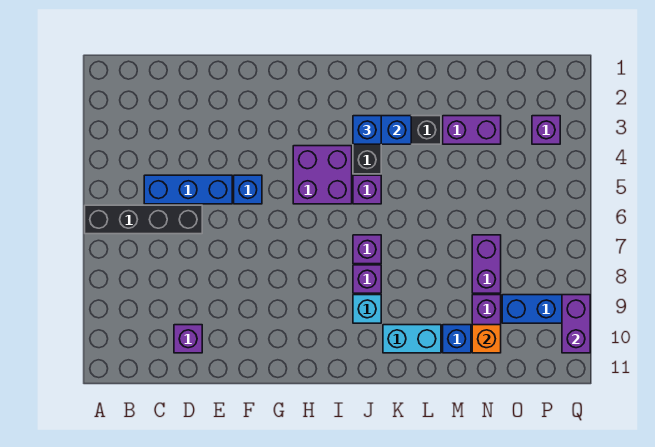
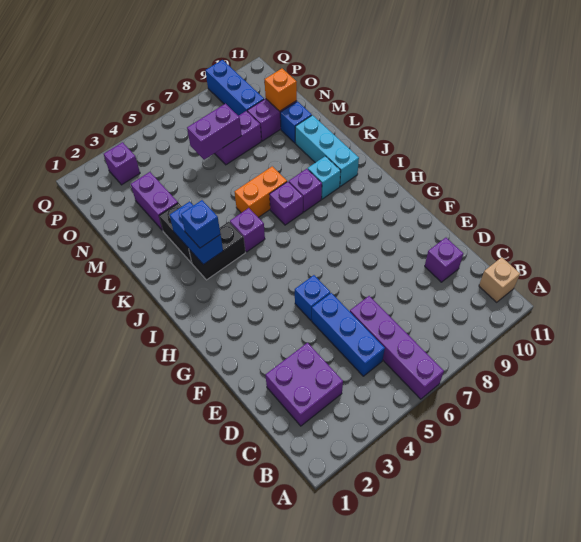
black 1x4 brick [85,205,202,234] -> purple 1x4 brick [350,296,444,399]
none -> tan 1x1 brick [479,257,520,302]
purple 2x2 brick [293,146,352,204] -> purple 2x2 brick moved to [265,343,343,426]
none -> orange 1x2 brick [235,166,287,217]
cyan 1x2 brick [383,325,441,353] -> cyan 1x3 brick [295,115,359,186]
purple 1x2 brick [562,295,590,353] -> purple 1x2 brick moved to [187,104,242,160]

